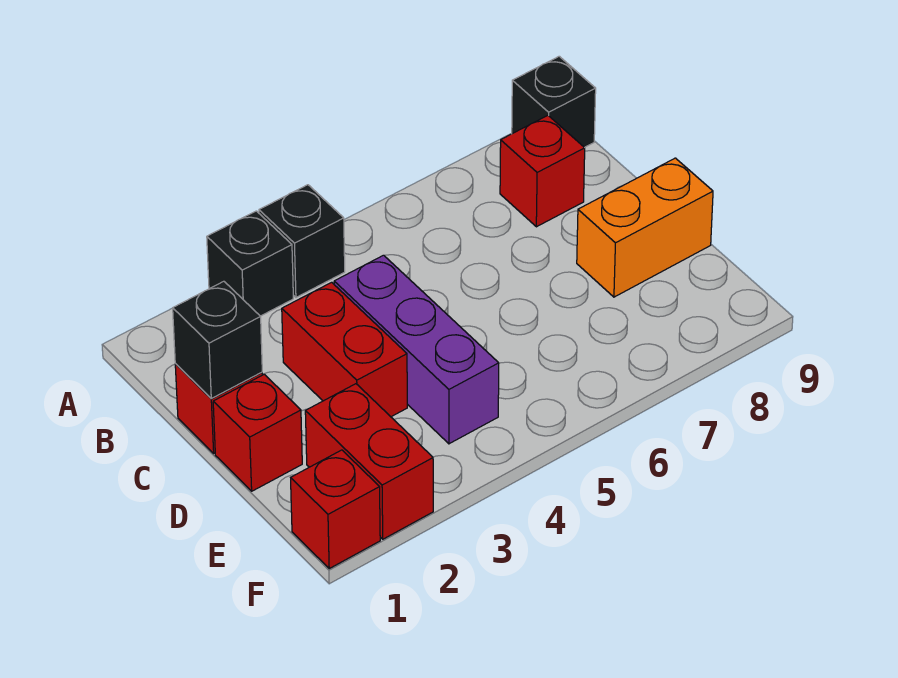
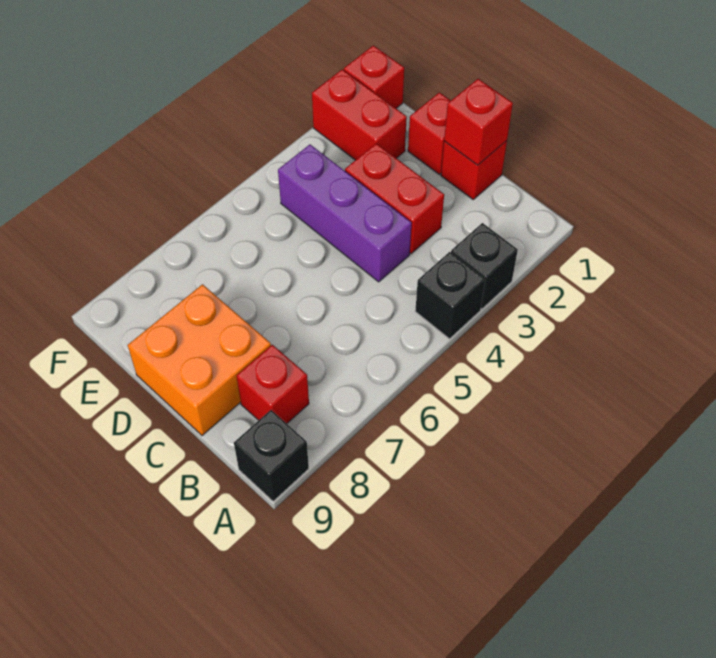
black 1x1 brick [173,281,262,398] -> red 1x1 brick [444,79,513,165]
orange 1x2 brick [577,158,713,297] -> orange 2x2 brick [128,284,271,436]

